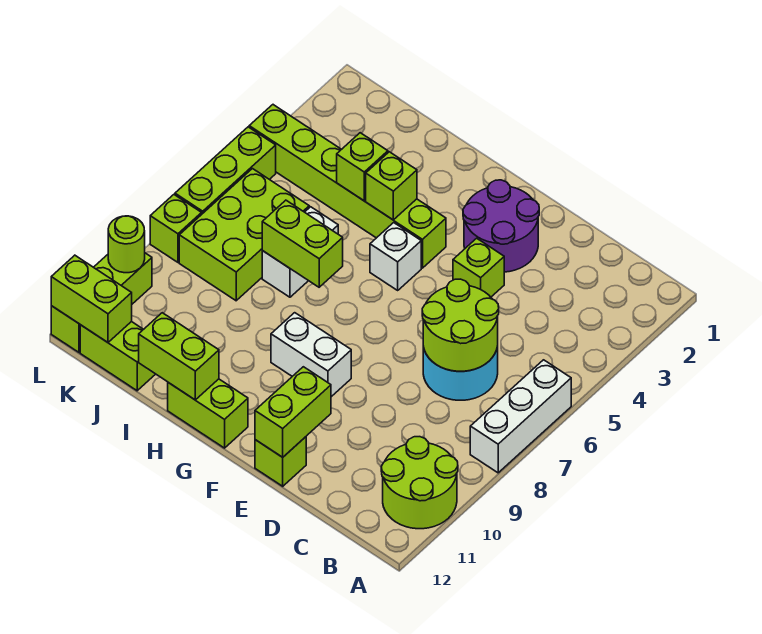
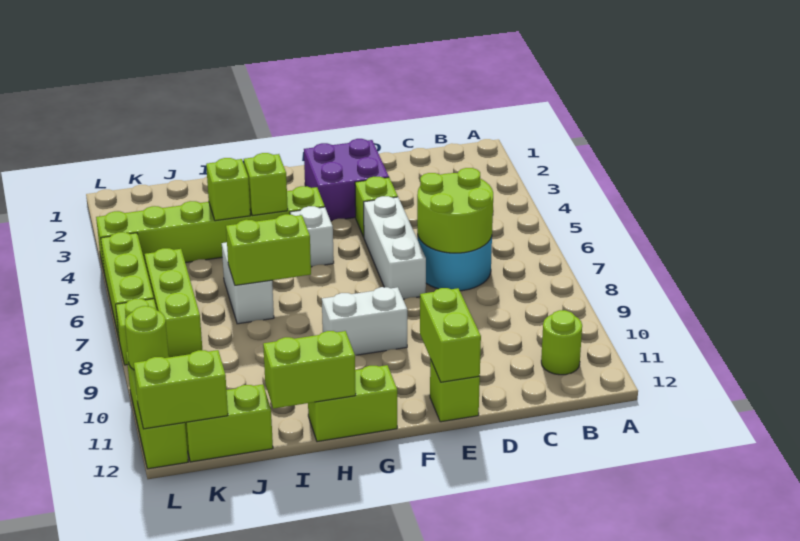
white 1x3 brick [470,360,571,473] -> white 1x3 brick moved to [364,196,426,299]
lime 2x2 round brick [381,437,458,529] -> lime 1x1 round brick [541,310,582,375]
purple 2x2 round brick [463,180,539,272] -> purple 2x2 brick [304,139,389,221]
lime 2x3 brick [179,169,309,301] -> lime 1x3 brick [145,248,202,357]

